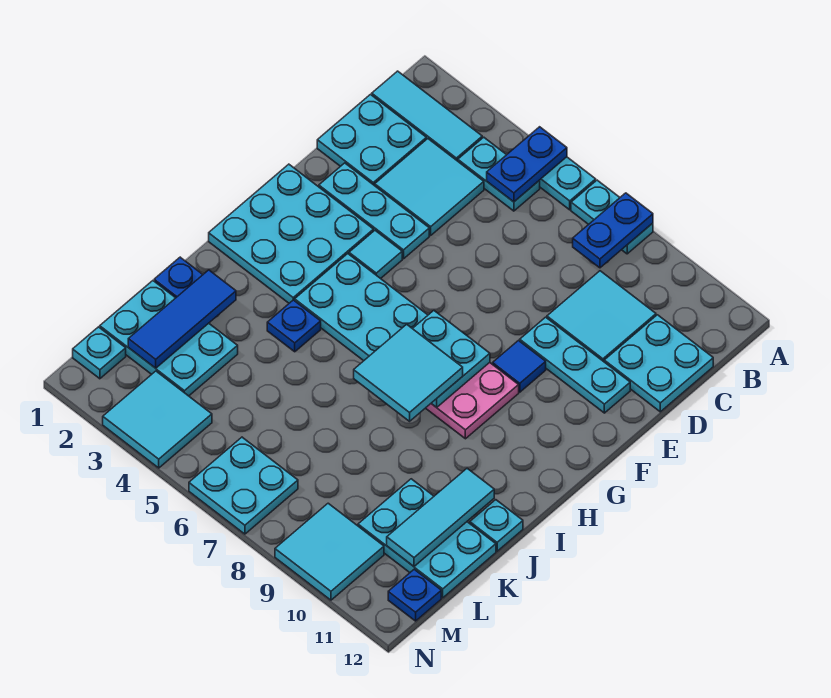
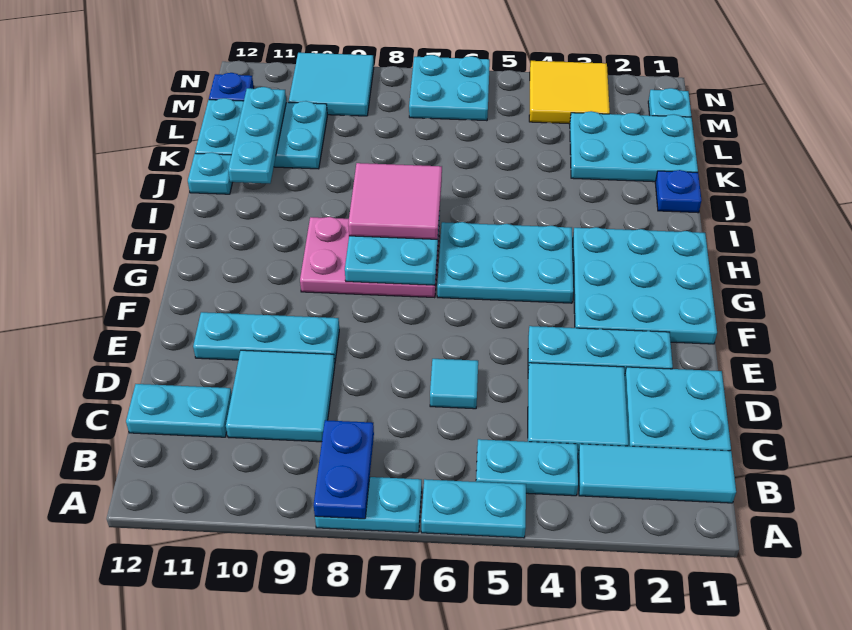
blue 1x2 plate [487,127,567,202] -> none
cyan 2x2 plate [604,315,713,412] -> cyan 1x2 plate [126,384,232,437]
cyan 1x1 tile [349,231,402,279] -> cyan 1x1 tile moved to [430,359,478,409]
blue 1x1 tile [493,341,546,392] -> none
cyan 2x2 tile [354,324,463,421] -> pink 2x2 tile [348,163,442,239]
blue 1x1 plate [267,300,321,352] -> none
blue 1x3 tile [128,270,236,368] -> none
cyan 1x3 tile [387,468,494,566] -> cyan 1x3 plate [228,87,286,183]
cyan 2x2 tile [103,371,212,468] -> yellow 2x2 tile [529,61,610,124]

